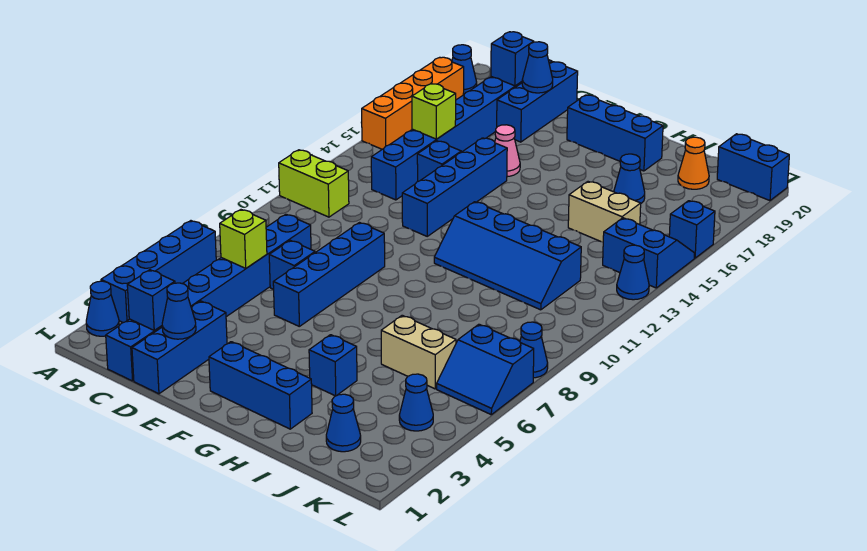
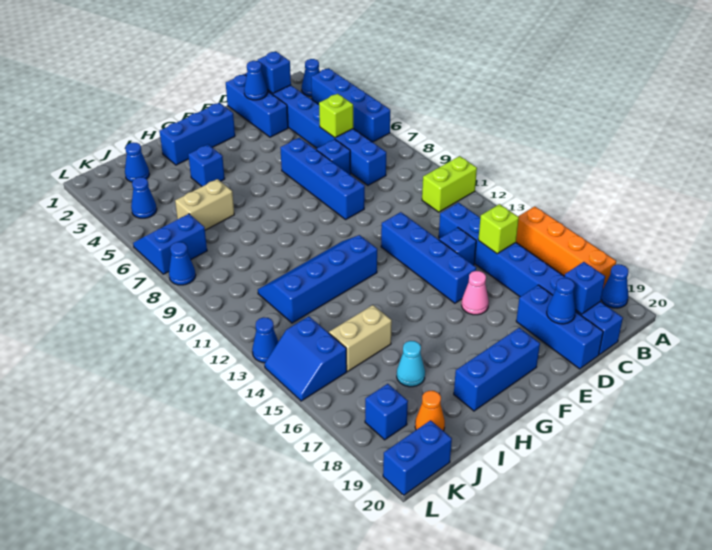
blue 1x1 cone [614,154,645,203] -> cyan 1x1 cone [397,341,425,387]
blue 2x2 slope [603,218,694,288] -> blue 2x2 slope turned to [265,316,347,401]
blue 1x1 brick [669,201,715,258] -> blue 1x1 brick moved to [365,384,408,440]

